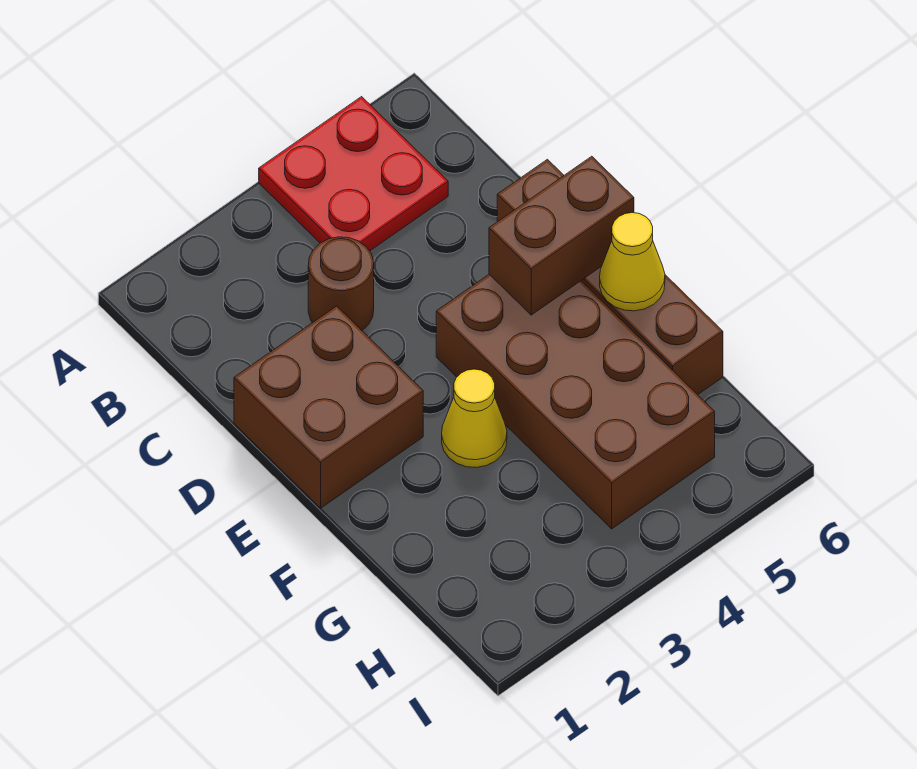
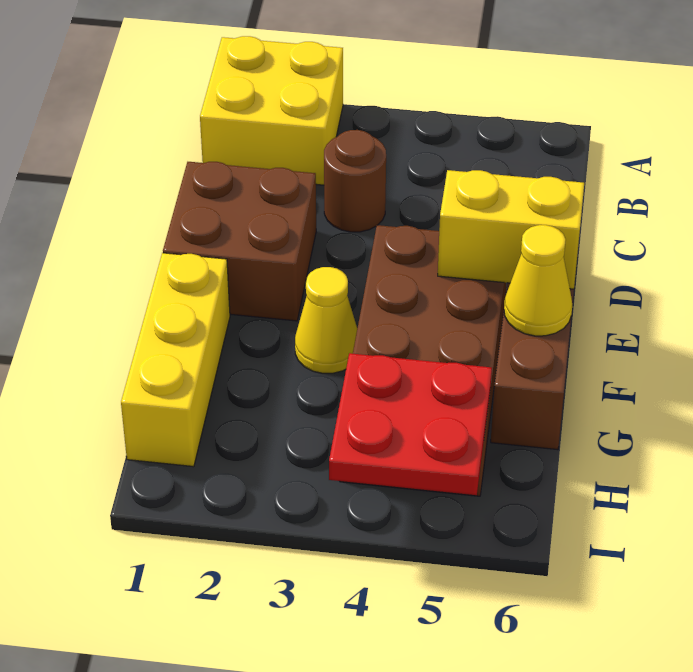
none -> yellow 2x2 brick [200,36,343,185]
red 2x2 plate [259,97,448,251] -> red 2x2 plate moved to [329,353,492,495]
brown 1x2 brick [489,156,634,315] -> yellow 1x2 brick [438,170,584,289]
none -> yellow 1x3 brick [121,253,230,467]

